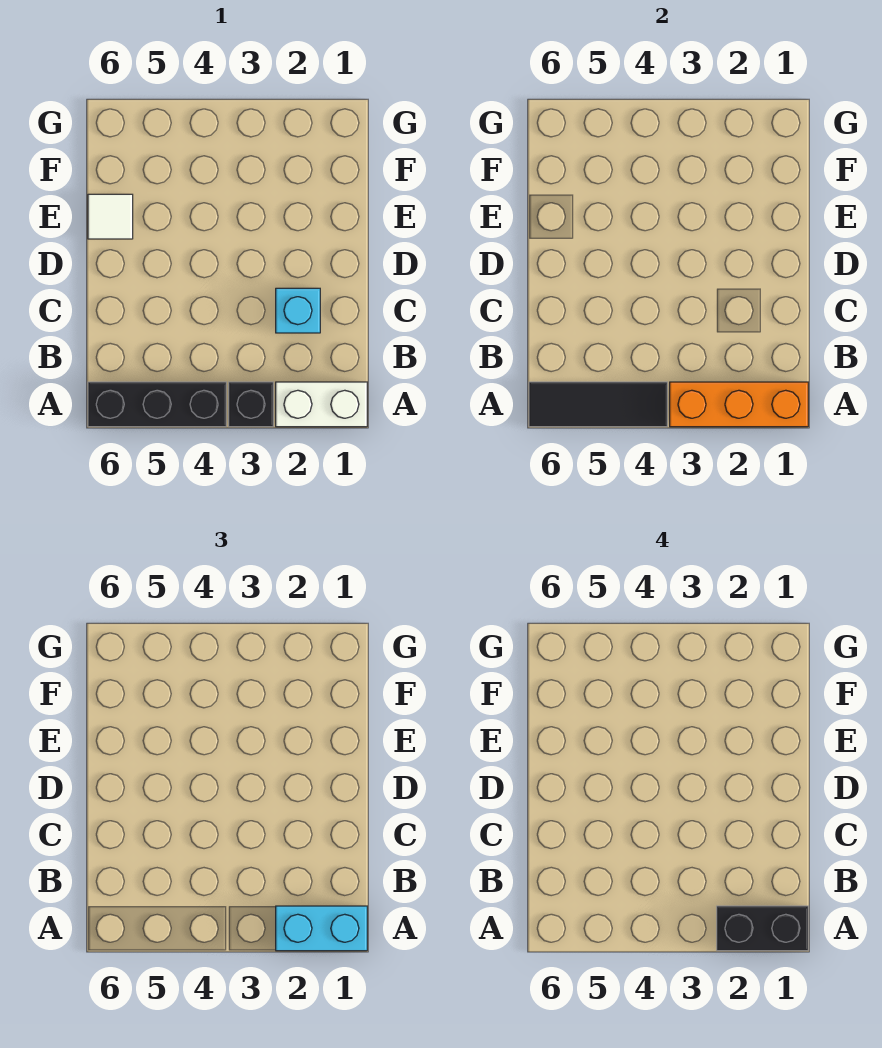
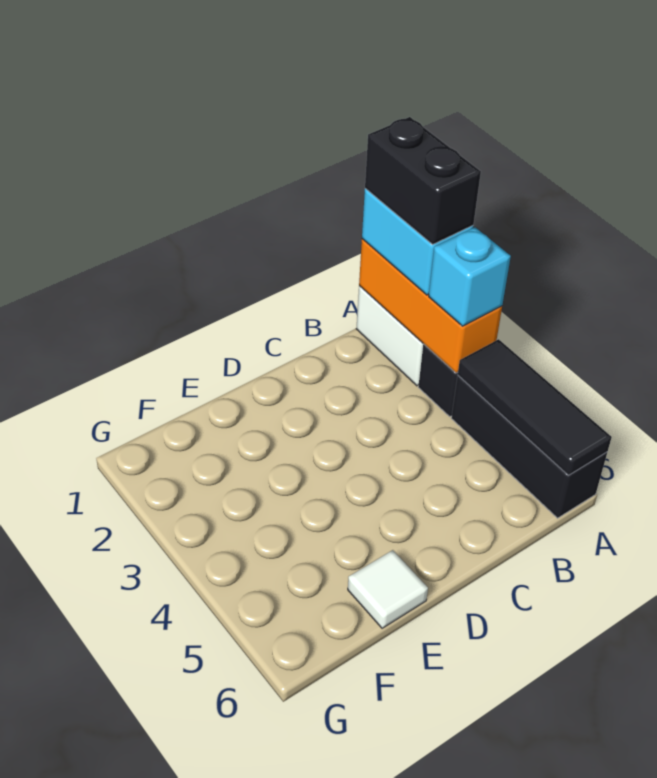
cyan 1x1 brick [276,288,320,333] -> cyan 1x1 brick moved to [429,227,511,326]

